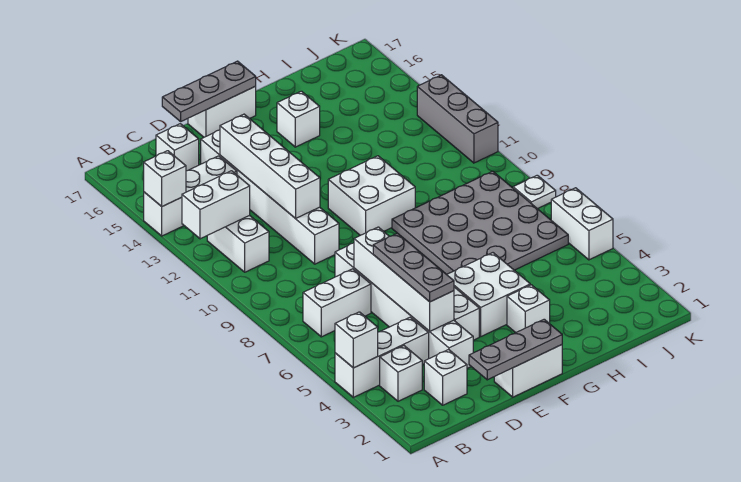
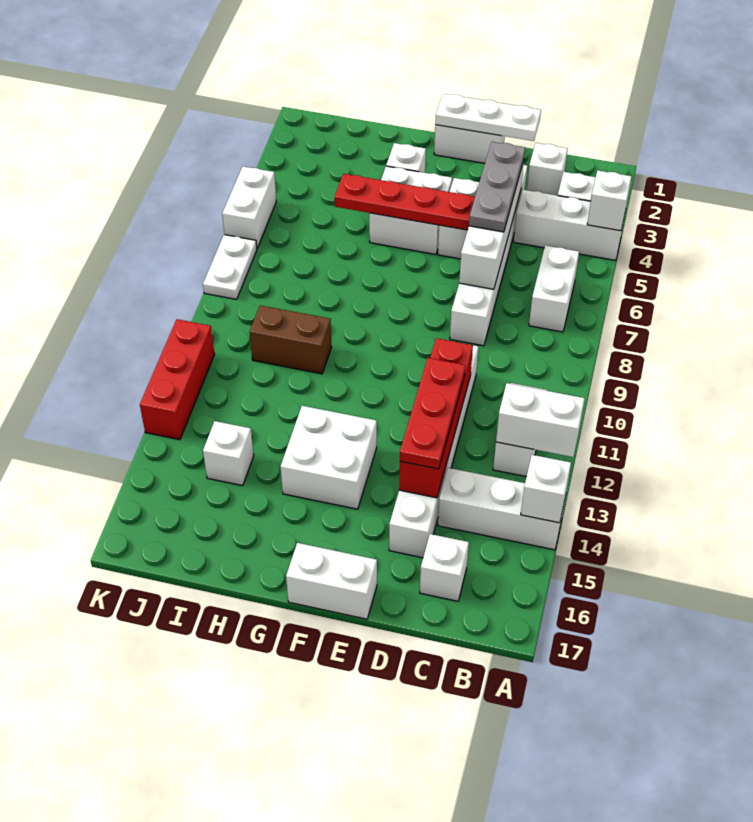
white 1x2 brick [303,269,371,337] -> white 1x2 brick turned to [529,245,579,332]
grey 1x3 plate [469,319,562,380] -> white 1x3 plate [435,94,541,141]
white 1x4 brick [220,114,320,219] -> red 1x4 brick [399,338,473,498]
none -> red 1x3 plate [400,358,465,469]
grey 1x3 plate [162,61,256,121] -> none
none -> red 1x4 plate [335,174,475,230]
white 2x2 brick [328,156,415,235] -> white 2x2 brick moved to [281,406,377,509]
grey 4x4 plate [392,171,568,275] -> none
white 1x1 brick [277,91,320,147] -> white 1x1 brick moved to [203,421,254,486]
none -> brown 1x2 brick [250,305,332,374]
white 1x1 plate [513,175,556,209] -> white 1x2 plate [203,235,257,299]
grey 1x3 brick [417,75,498,163] -> red 1x3 brick [140,319,215,440]

